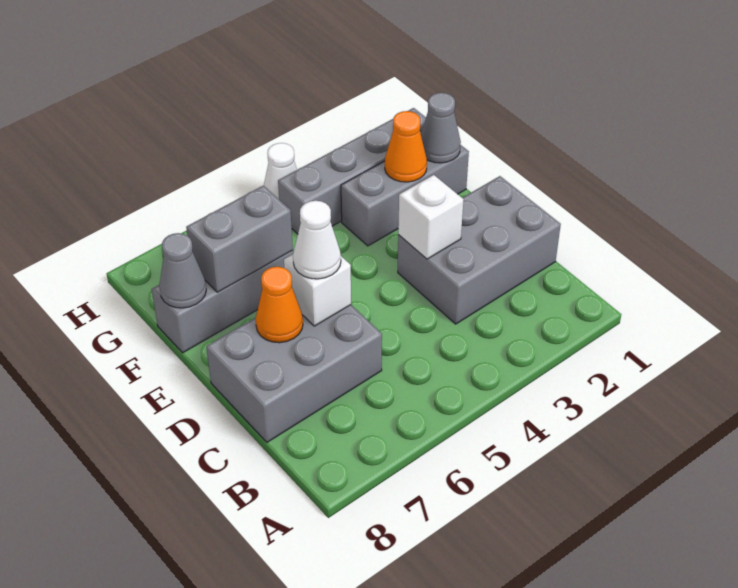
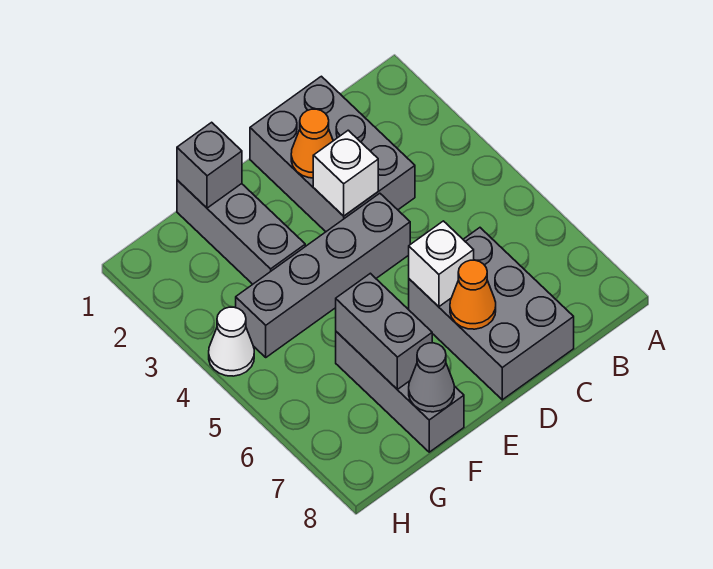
white 1x1 cone [293,201,341,279] -> none
grey 1x1 cone [421,93,461,163] -> grey 1x1 brick [177,122,242,208]
orange 1x1 cone [385,111,427,182] -> orange 1x1 cone moved to [291,109,333,178]
grey 1x4 brick [278,108,426,234] -> grey 1x4 brick turned to [236,193,410,357]

